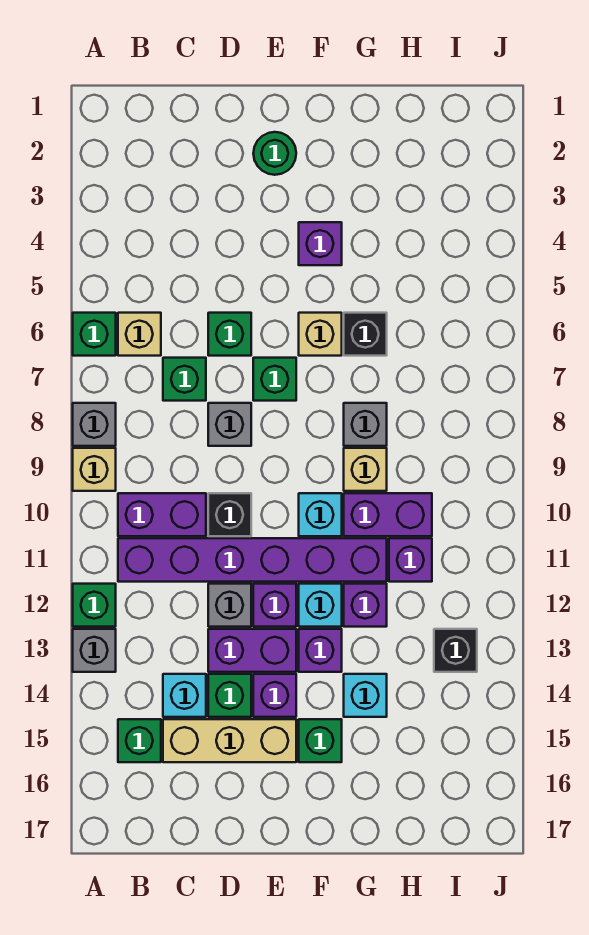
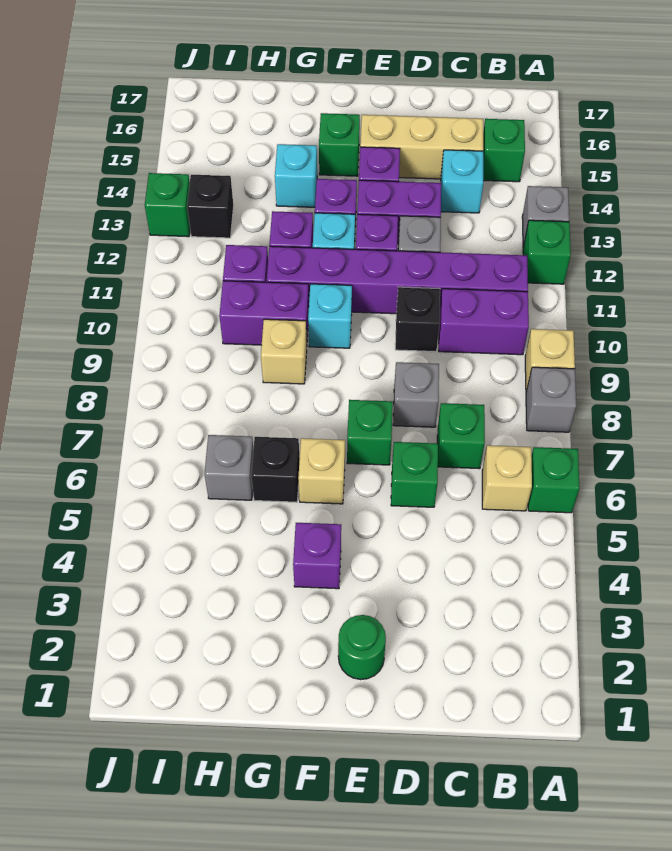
green 1x1 brick [208,674,251,717] -> green 1x1 brick moved to [145,173,190,237]
grey 1x1 brick [344,403,387,446] -> grey 1x1 brick moved to [205,435,254,500]

